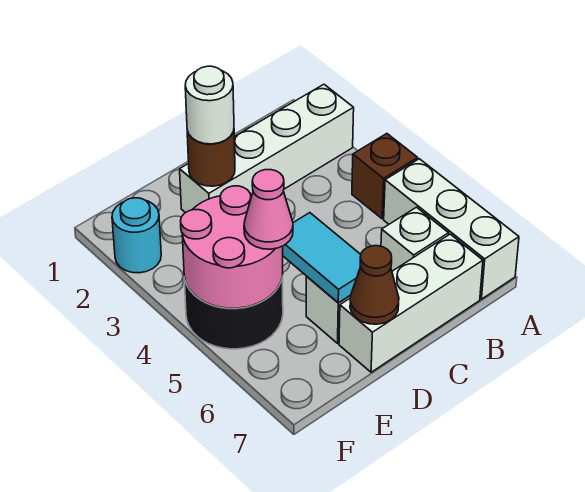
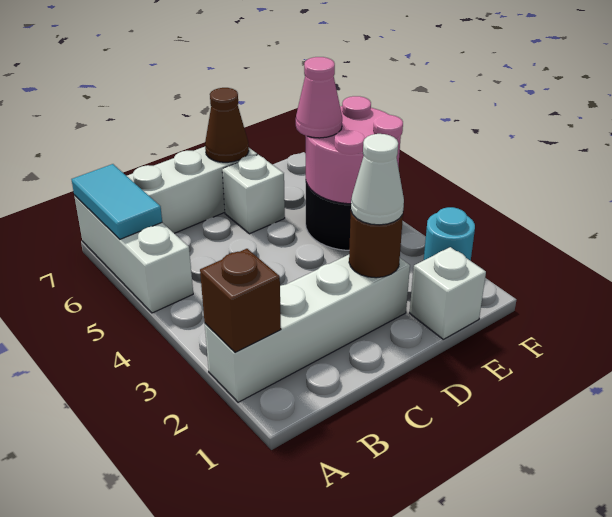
brown 1x1 brick [352,134,418,219] -> brown 1x1 brick moved to [200,249,281,352]
white 1x1 brick [381,207,449,271] -> white 1x1 brick moved to [410,247,486,339]
white 1x1 round brick [185,66,234,144] -> white 1x1 cone [351,134,404,225]
cyan 1x2 tile [283,213,361,303] -> cyan 1x2 tile moved to [71,164,162,239]

